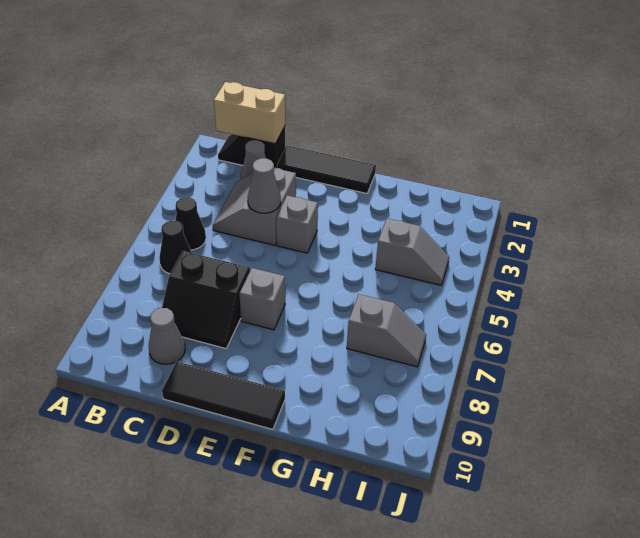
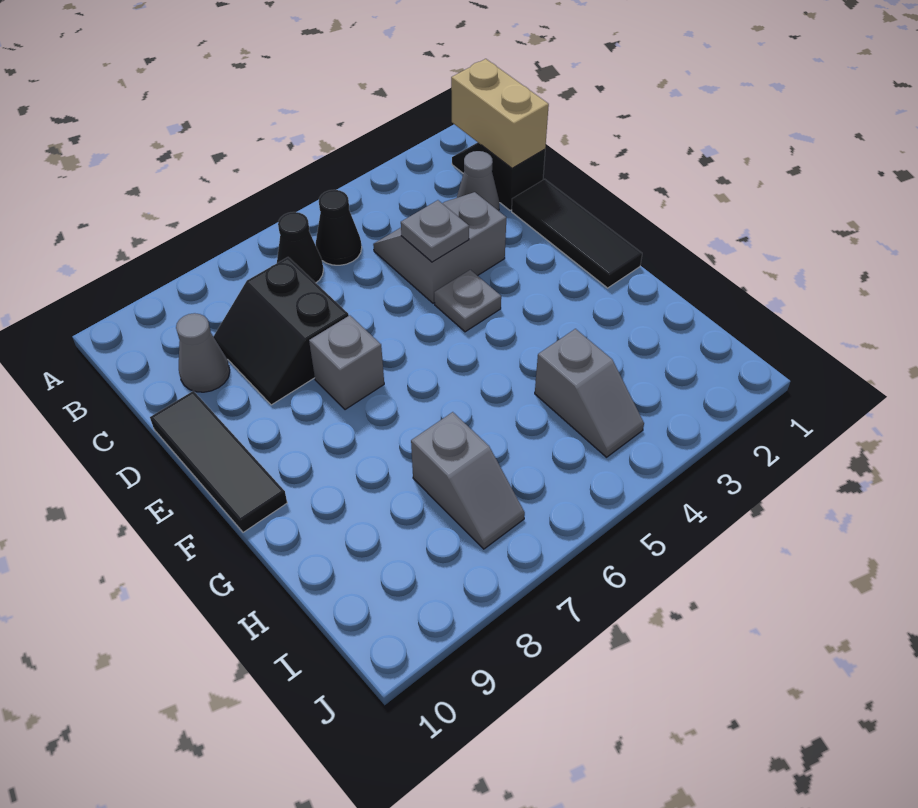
grey 1x1 cone [248,158,281,213] -> grey 1x1 plate [401,200,469,262]
grey 1x1 brick [276,195,318,253] -> grey 1x1 plate [434,270,501,332]

